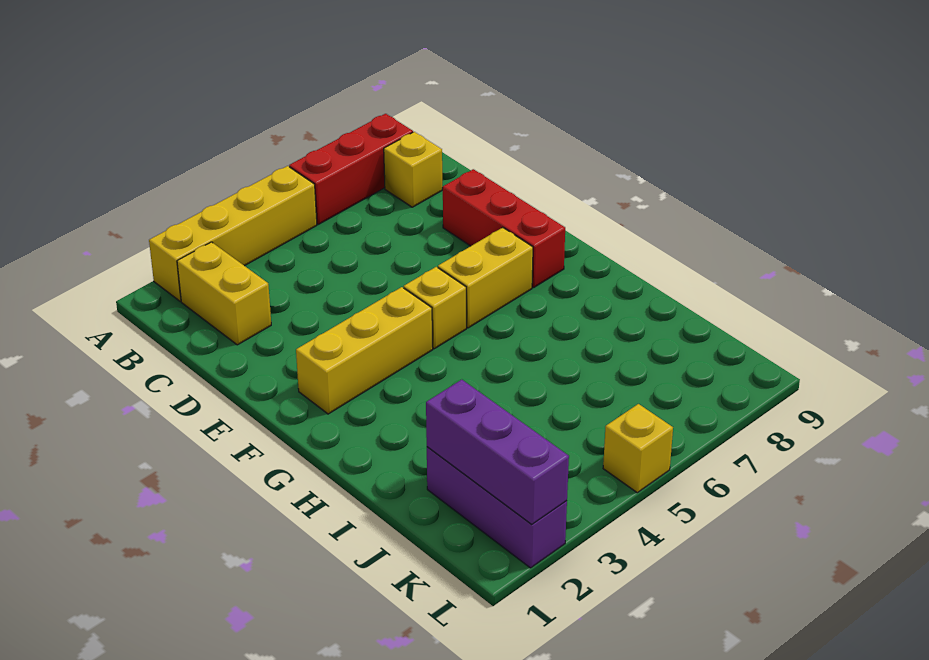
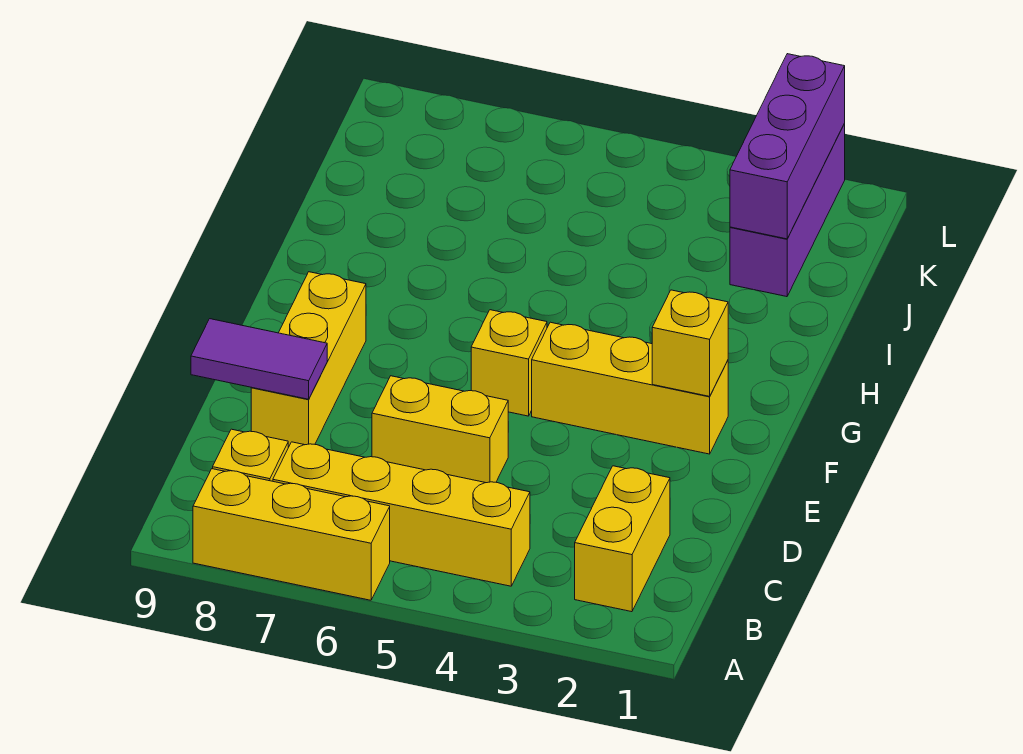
yellow 1x4 brick [149,166,317,301] -> yellow 1x4 brick moved to [273,442,530,586]
red 1x3 brick [289,114,413,224] -> yellow 1x3 brick [193,469,390,600]
red 1x3 brick [443,169,565,288] -> yellow 1x3 brick [251,272,366,447]
none -> purple 1x2 tile [191,319,327,399]
yellow 1x2 brick [438,227,533,328] -> yellow 1x2 brick moved to [372,376,508,483]
yellow 1x1 brick [603,404,673,493] -> yellow 1x1 brick moved to [652,290,728,396]

